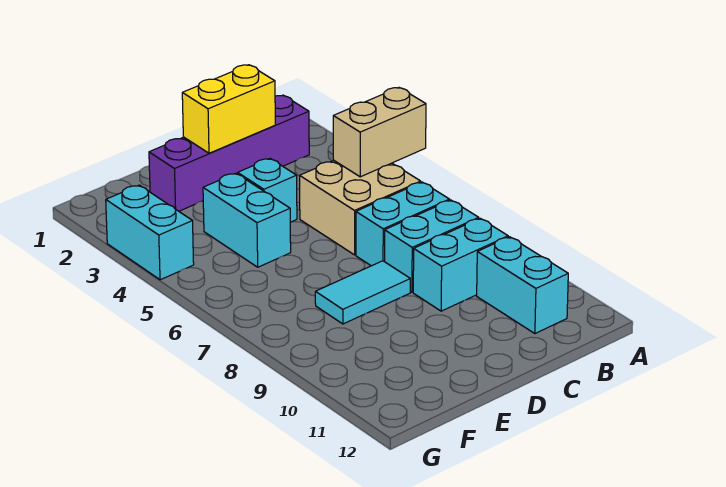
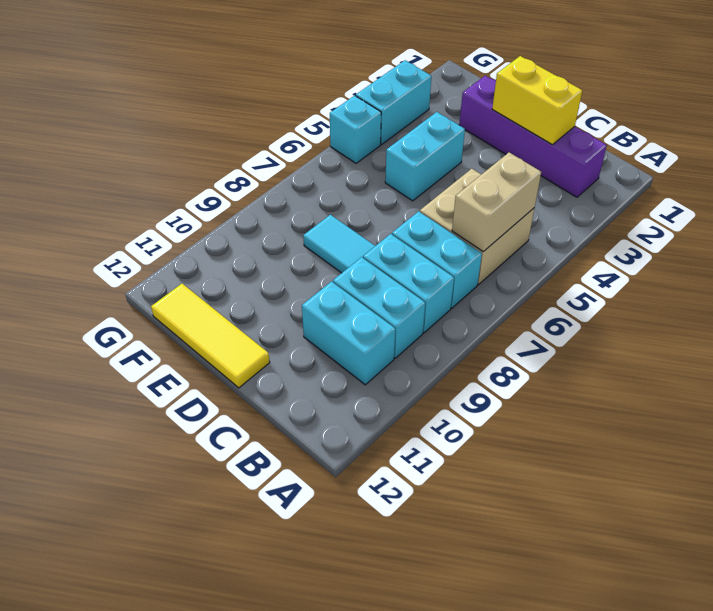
tan 1x2 brick [333,88,426,177] -> tan 1x2 brick turned to [452,152,541,252]
cyan 1x2 brick [477,237,568,334] -> cyan 1x2 brick turned to [302,282,395,385]
cyan 1x1 brick [238,159,297,222] -> cyan 1x1 brick moved to [330,95,381,163]
none -> yellow 1x3 tile [151,284,270,388]

